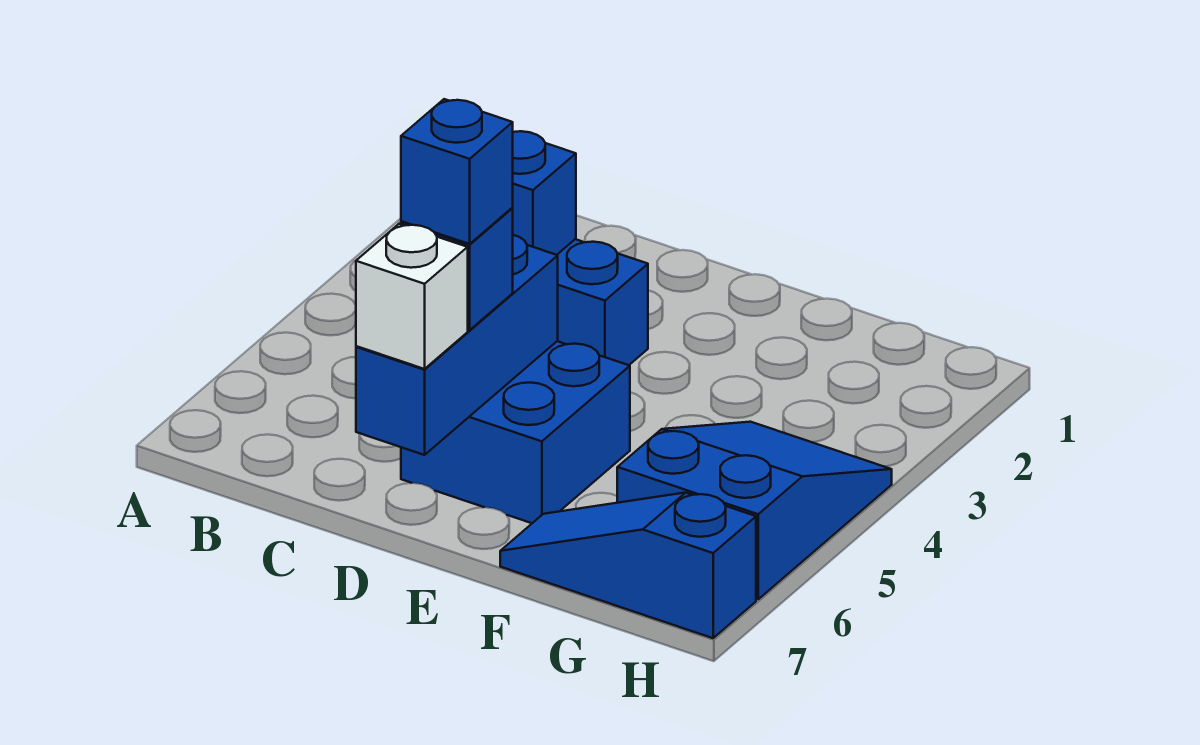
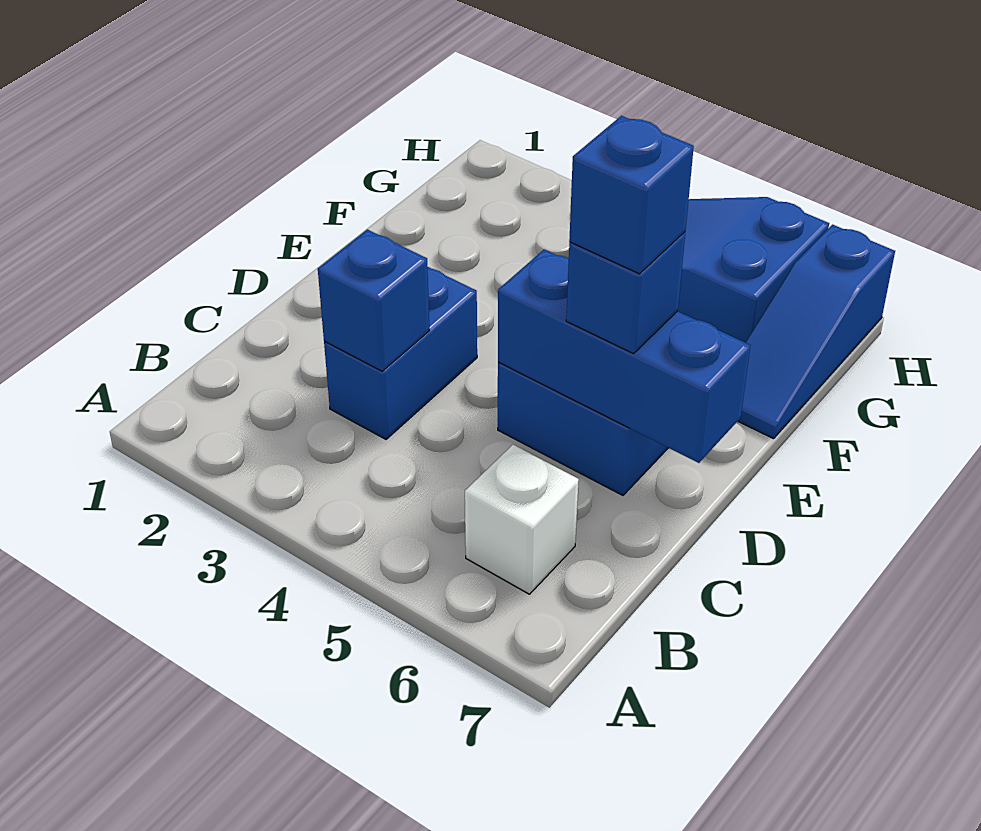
white 1x1 brick [356,224,468,369] -> white 1x1 brick moved to [465,445,579,594]

